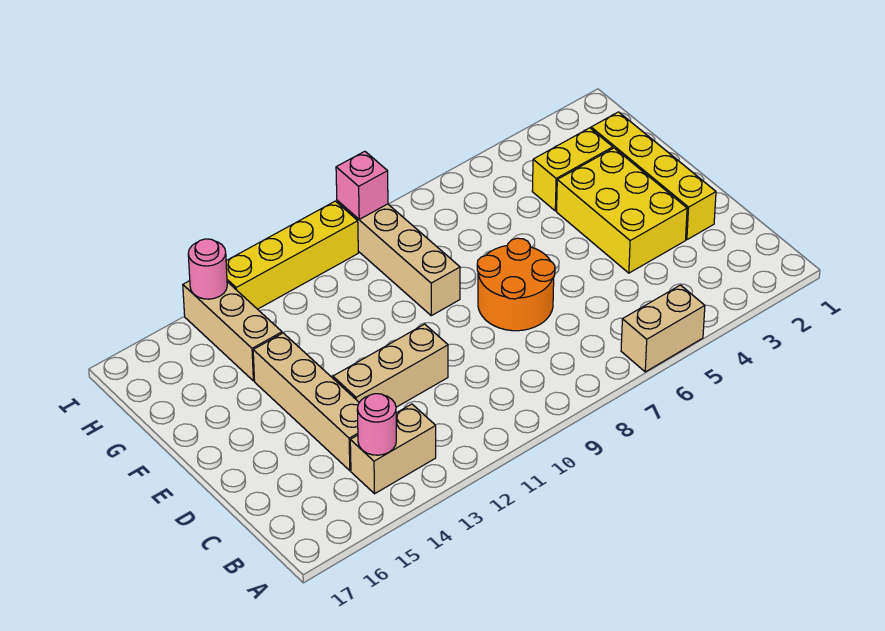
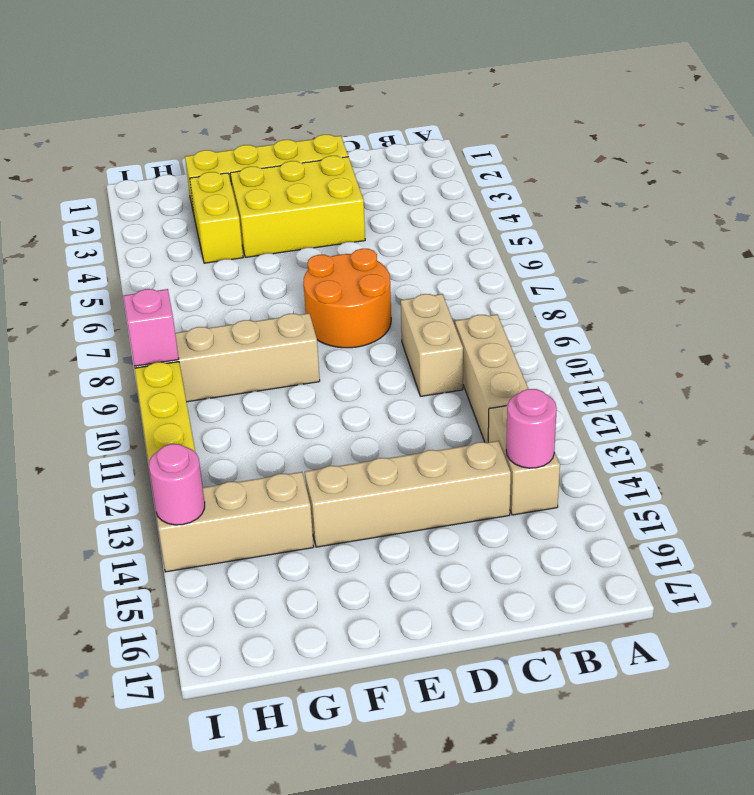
tan 1x2 brick [621,285,705,372] -> tan 1x2 brick moved to [401,294,463,396]
tan 1x3 brick [333,324,448,407] -> tan 1x3 brick moved to [455,315,528,443]

